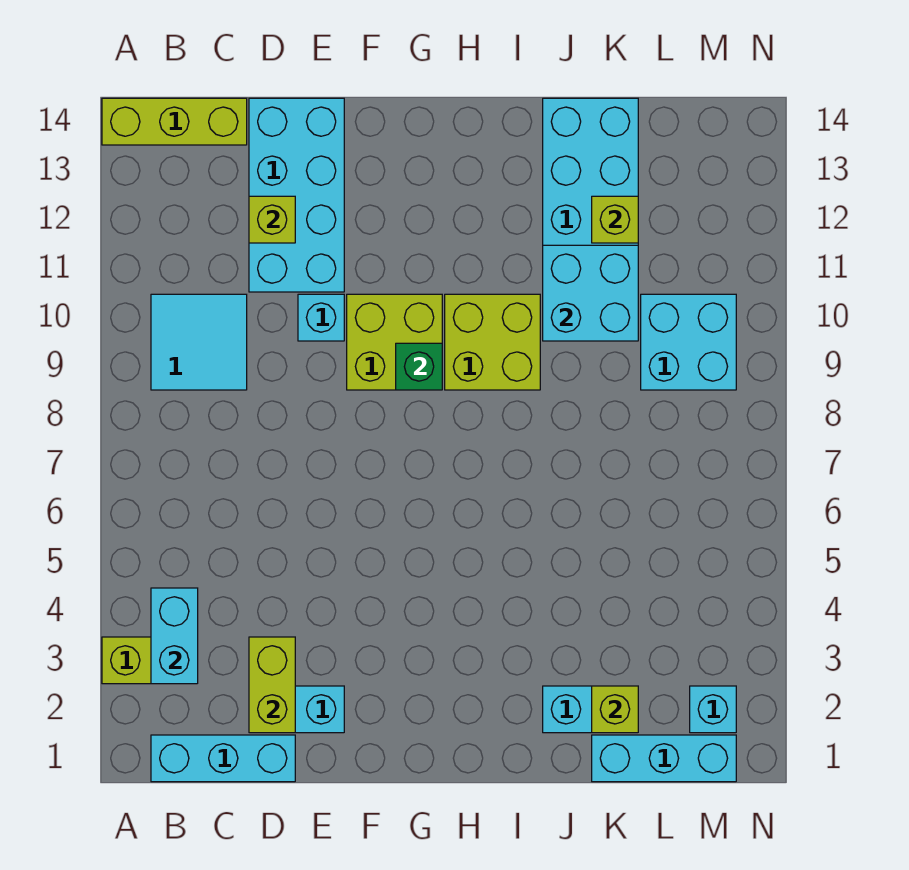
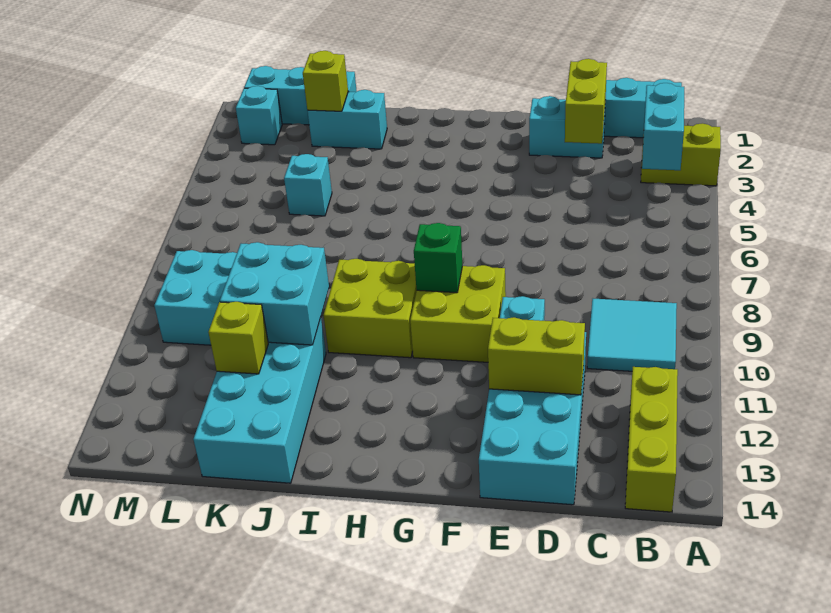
lime 1x3 brick [102,98,247,145] -> lime 1x3 brick turned to [625,367,678,512]
lime 1x1 brick [249,196,295,243] -> lime 1x2 brick [488,317,585,395]
none -> cyan 1x1 brick [284,154,332,216]

